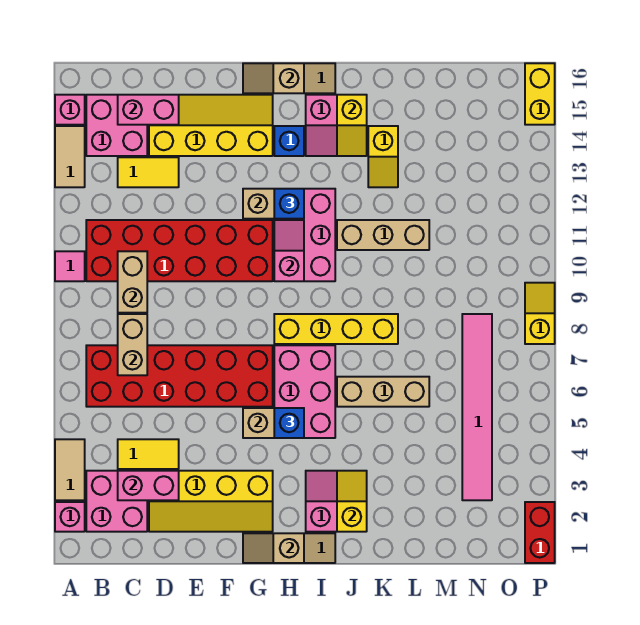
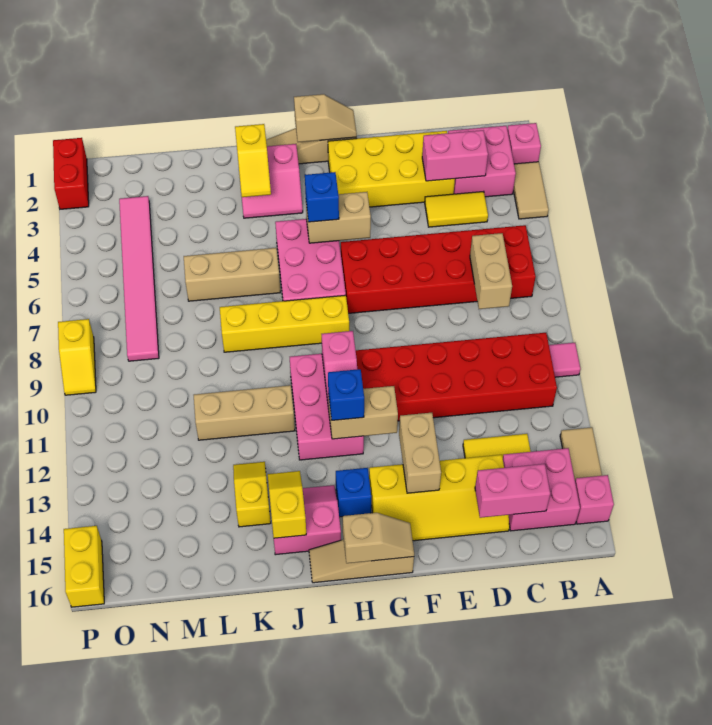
tan 1x2 brick [118,251,147,313] -> tan 1x2 brick moved to [399,413,441,493]
yellow 2x4 slope [149,471,273,532] -> yellow 2x4 brick [328,131,455,207]

